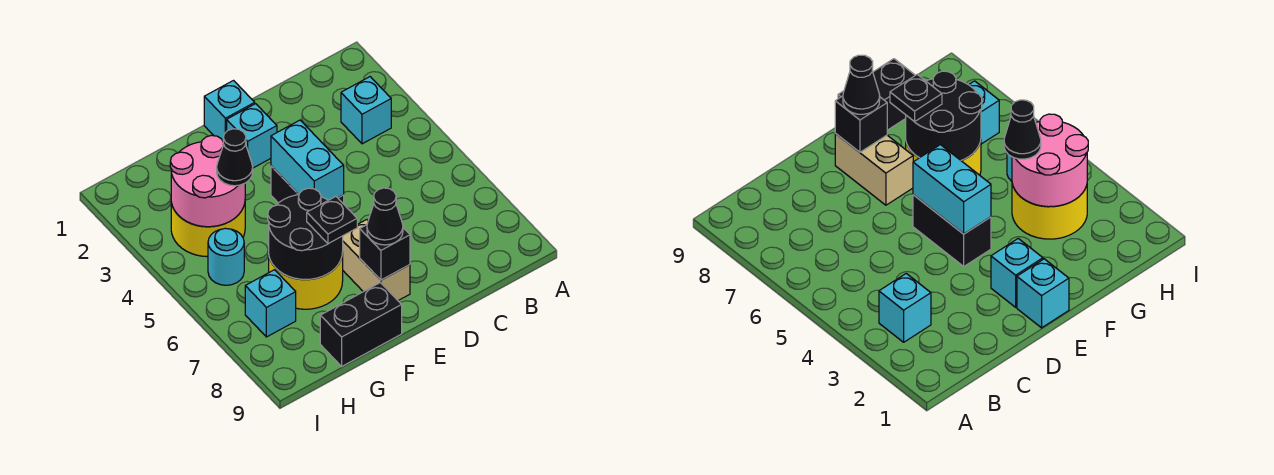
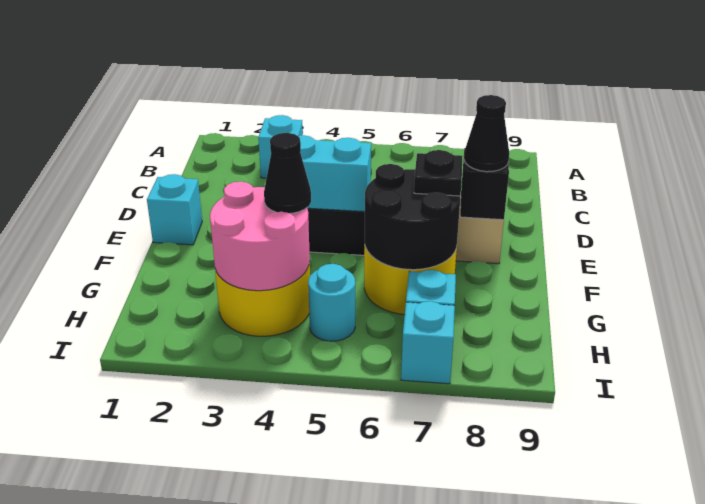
cyan 1x1 brick [227,104,277,168] -> cyan 1x1 brick moved to [401,301,455,384]
black 1x2 brick [320,283,402,366] -> none

